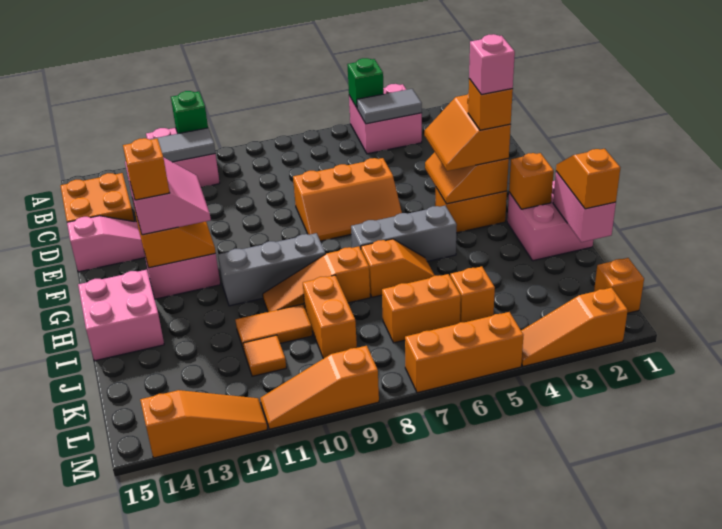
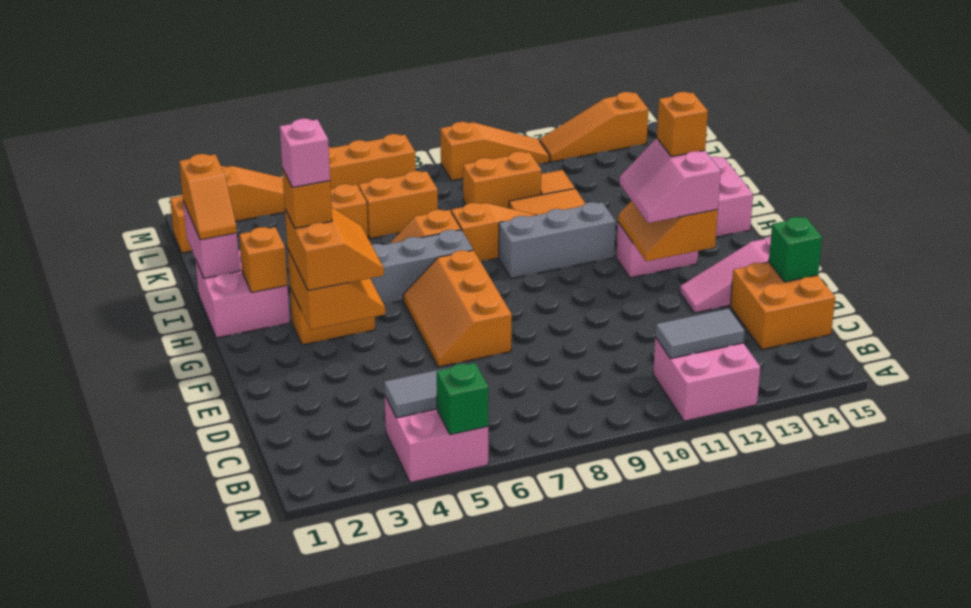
green 1x1 brick [171,91,208,134] -> green 1x1 brick moved to [769,217,822,282]
orange 2x3 slope [293,158,402,241] -> orange 2x3 slope turned to [403,250,512,367]
orange 1x2 brick [303,275,357,359] -> orange 1x2 brick turned to [463,152,541,208]

